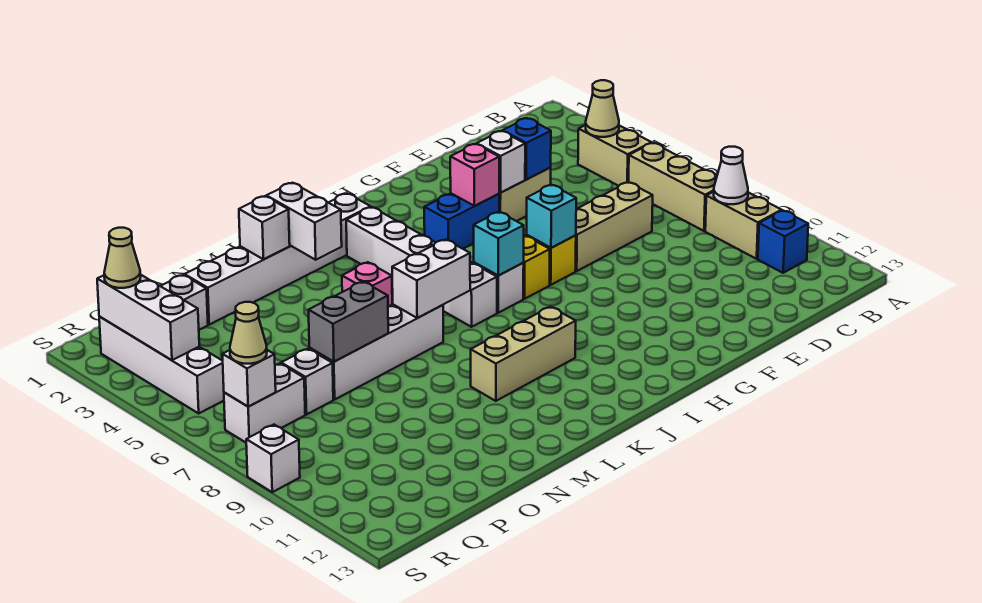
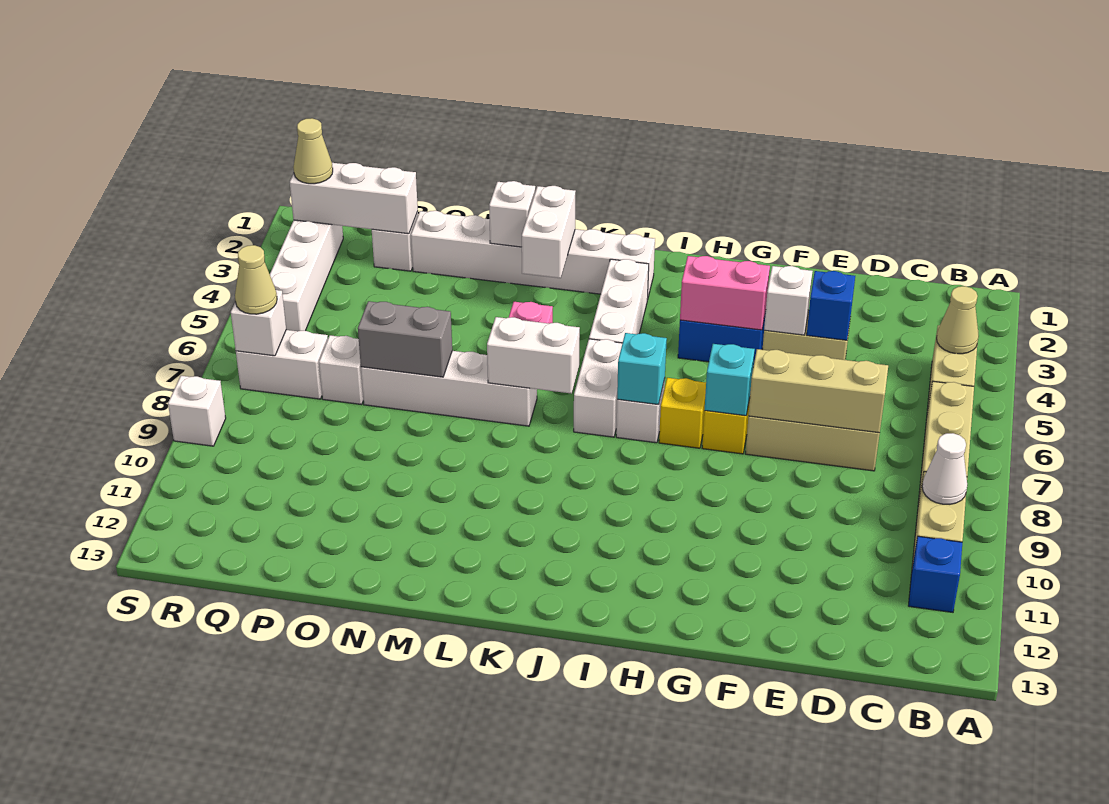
pink 1x1 brick [450,144,500,206] -> pink 1x2 brick [680,256,770,330]
tan 1x3 brick [471,307,576,401] -> tan 1x3 brick moved to [749,349,888,433]
white 1x3 brick [97,274,199,360] -> white 1x3 brick turned to [290,163,418,234]

